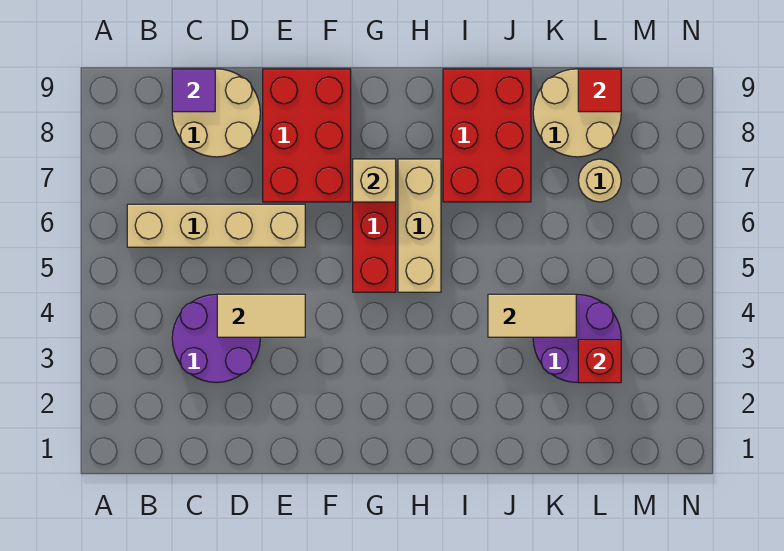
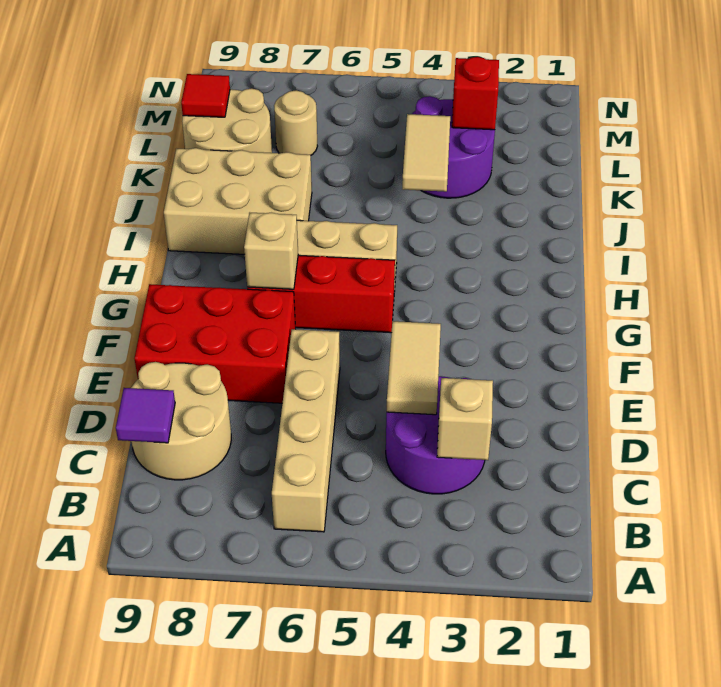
none -> tan 1x1 brick [437,378,493,460]
red 2x3 brick [443,69,531,202] -> tan 2x3 brick [164,148,312,254]

